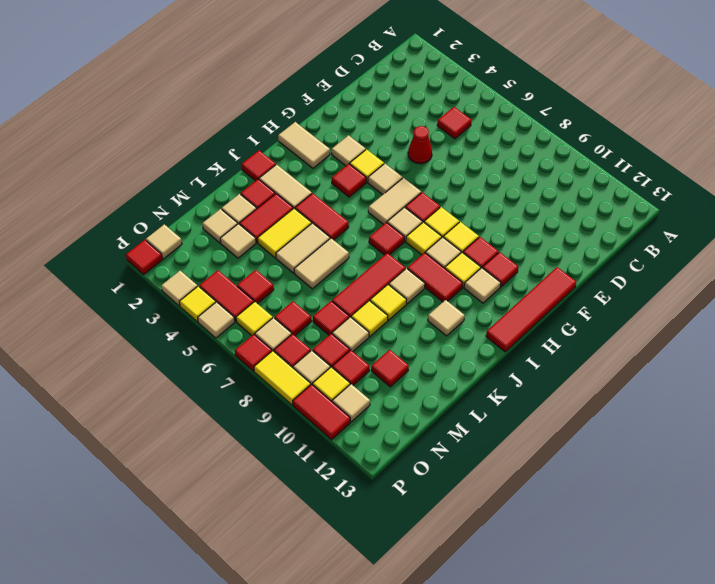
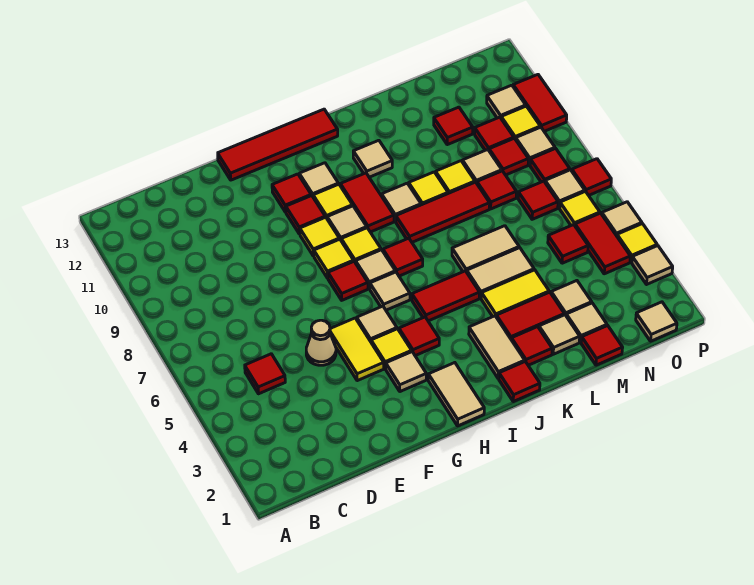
red 1x1 cone [408,126,432,164] -> tan 1x1 cone [306,320,336,365]
tan 1x2 tile [368,178,421,225] -> tan 1x1 tile [370,272,410,310]
red 1x2 tile [295,193,349,240] -> red 1x2 tile turned to [412,271,480,321]
red 1x1 tile [126,240,162,274] -> red 1x1 tile moved to [581,326,623,365]
yellow 1x2 tile [254,351,311,405] -> yellow 1x2 tile moved to [330,318,384,381]

